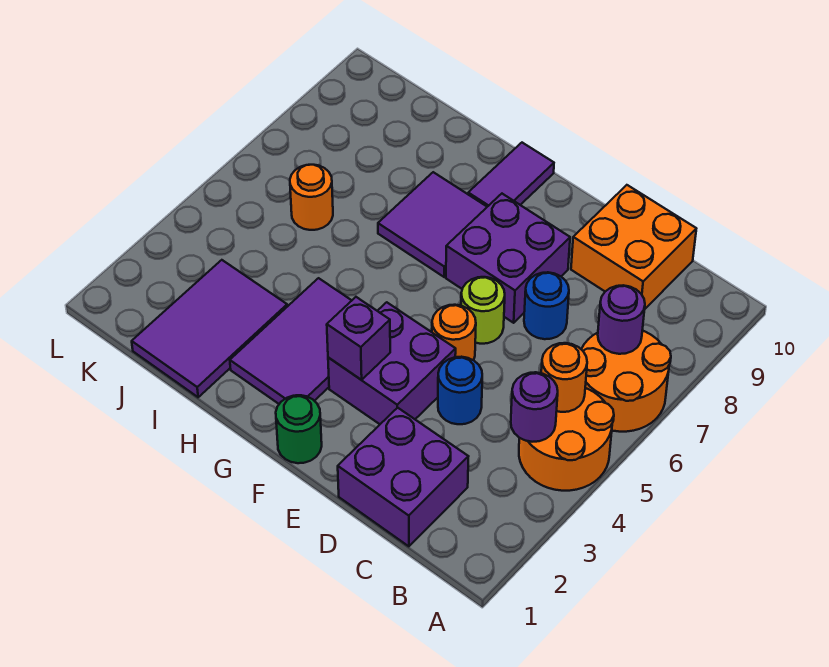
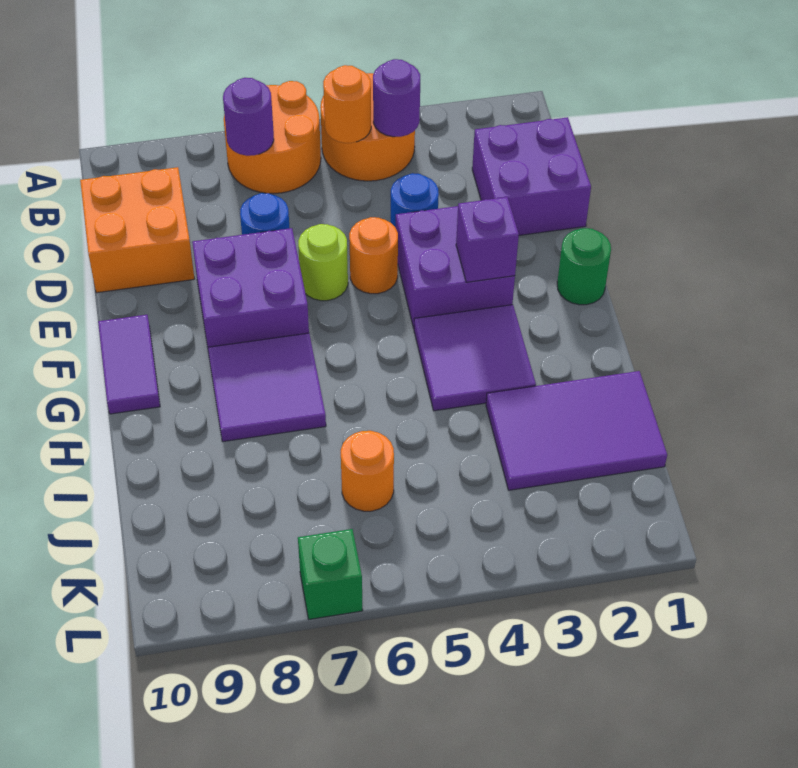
purple 2x3 tile [230,278,352,404] -> purple 2x2 tile [414,305,536,411]
purple 1x2 tile [468,143,554,207] -> purple 1x2 tile turned to [98,315,160,414]
none -> green 1x1 brick [298,529,363,619]

